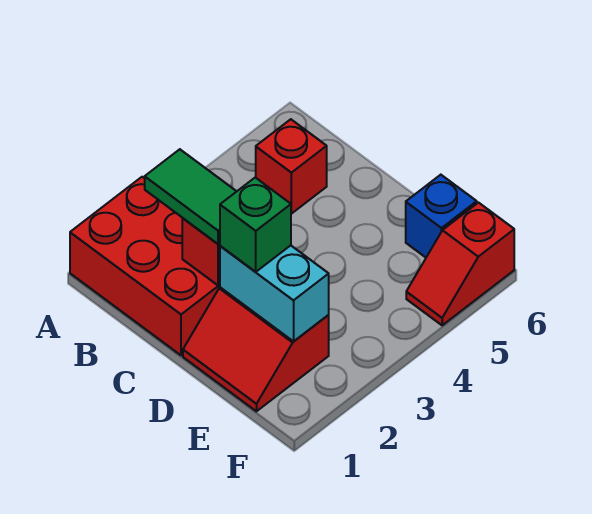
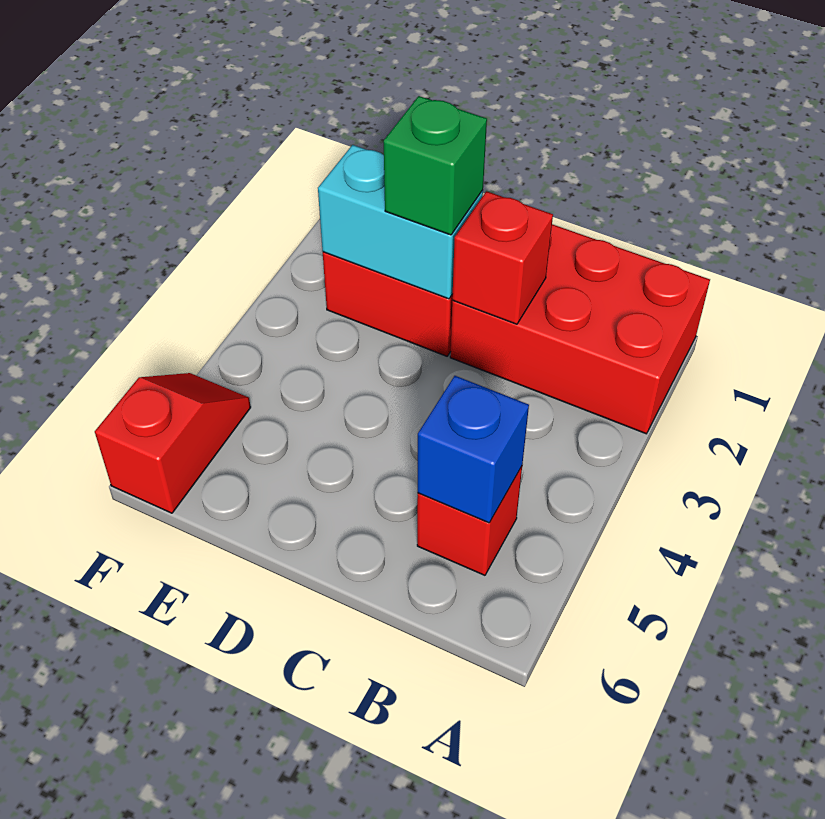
green 1x2 tile [145,149,237,244] -> none
blue 1x1 brick [406,175,477,257] -> blue 1x1 brick moved to [418,376,529,523]

